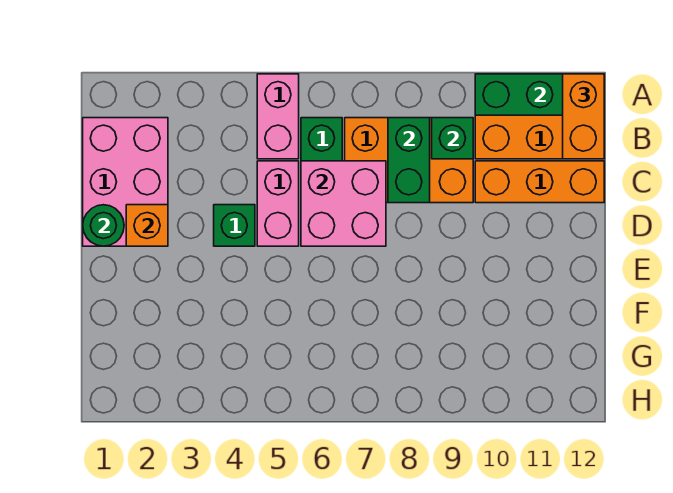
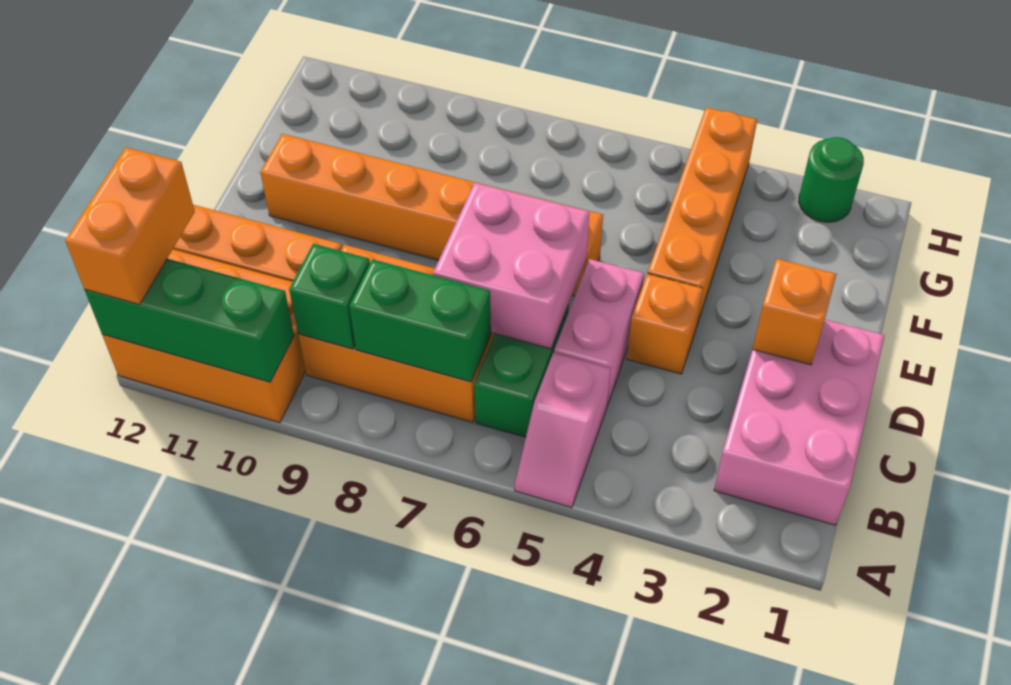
pink 1x2 brick [257,74,299,159] -> pink 1x2 slope [515,353,611,507]
green 1x2 brick [388,118,430,203] -> green 1x2 brick turned to [349,259,491,382]
green 1x1 round brick [83,205,124,246] -> green 1x1 round brick moved to [799,137,864,222]
green 1x1 brick [214,205,255,246] -> orange 1x1 brick [627,274,703,374]
none -> orange 1x4 brick [648,107,757,327]
none -> orange 1x6 brick [260,134,603,296]

